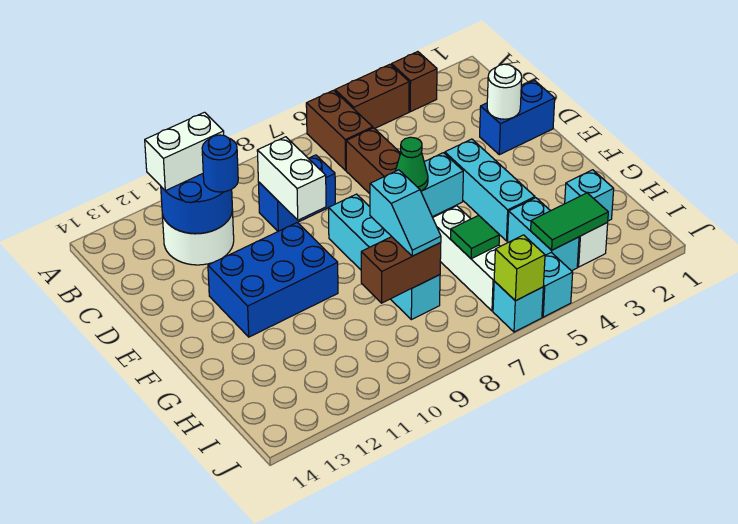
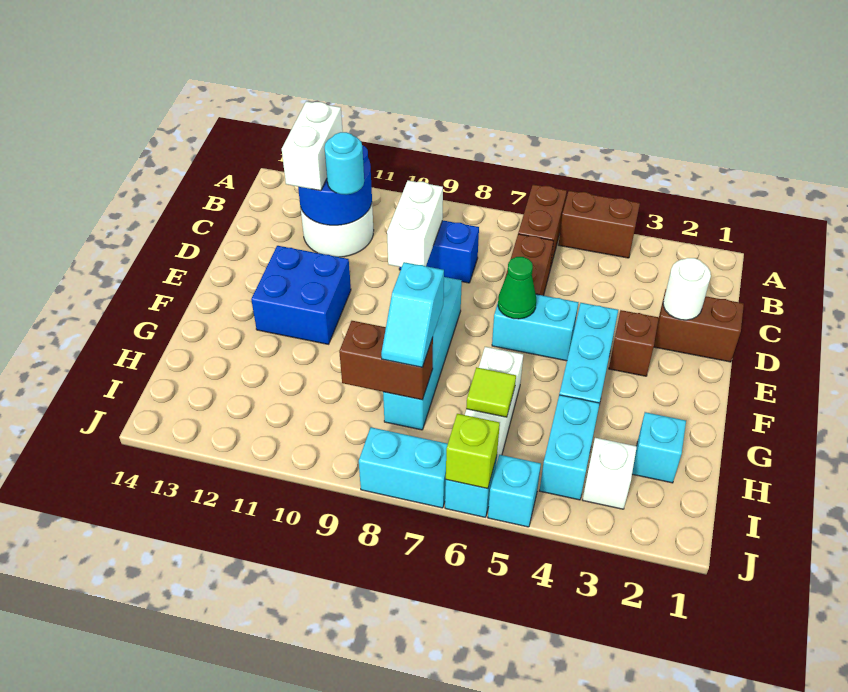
brown 1x1 brick [391,52,437,112] -> brown 1x1 brick moved to [609,310,659,376]
white 1x2 brick [145,112,224,191] -> white 1x2 brick turned to [282,101,343,191]
blue 1x1 round brick [202,135,238,192] -> cyan 1x1 round brick [324,132,364,194]
blue 1x2 brick [480,81,555,155] -> brown 1x2 brick [654,289,744,362]
blue 2x3 brick [208,223,338,337] -> blue 2x2 brick [251,246,351,344]
green 1x1 tile [451,215,499,259] -> lime 1x1 tile [466,367,516,417]
green 1x2 tile [531,193,608,250] -> none
none -> cyan 1x2 brick [359,427,448,508]

